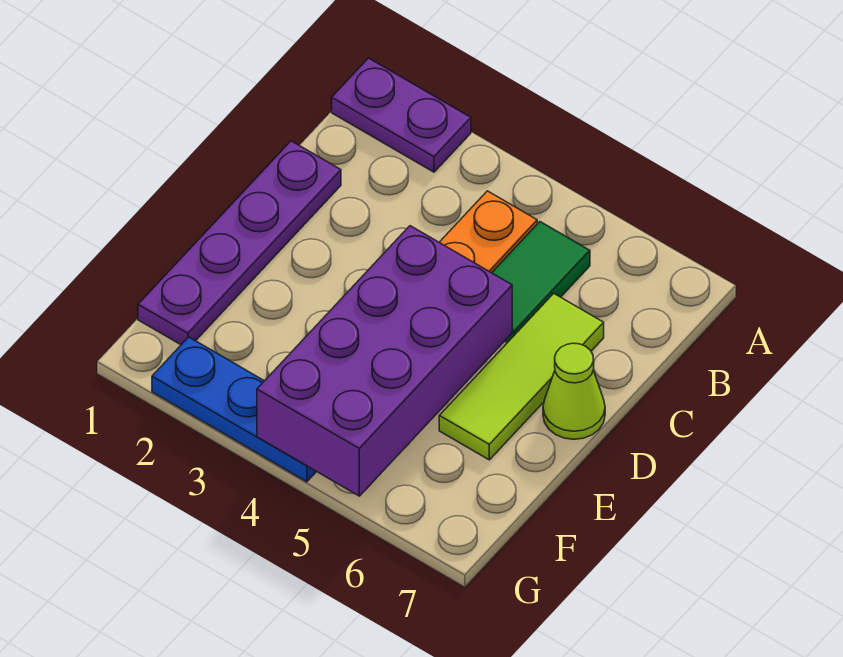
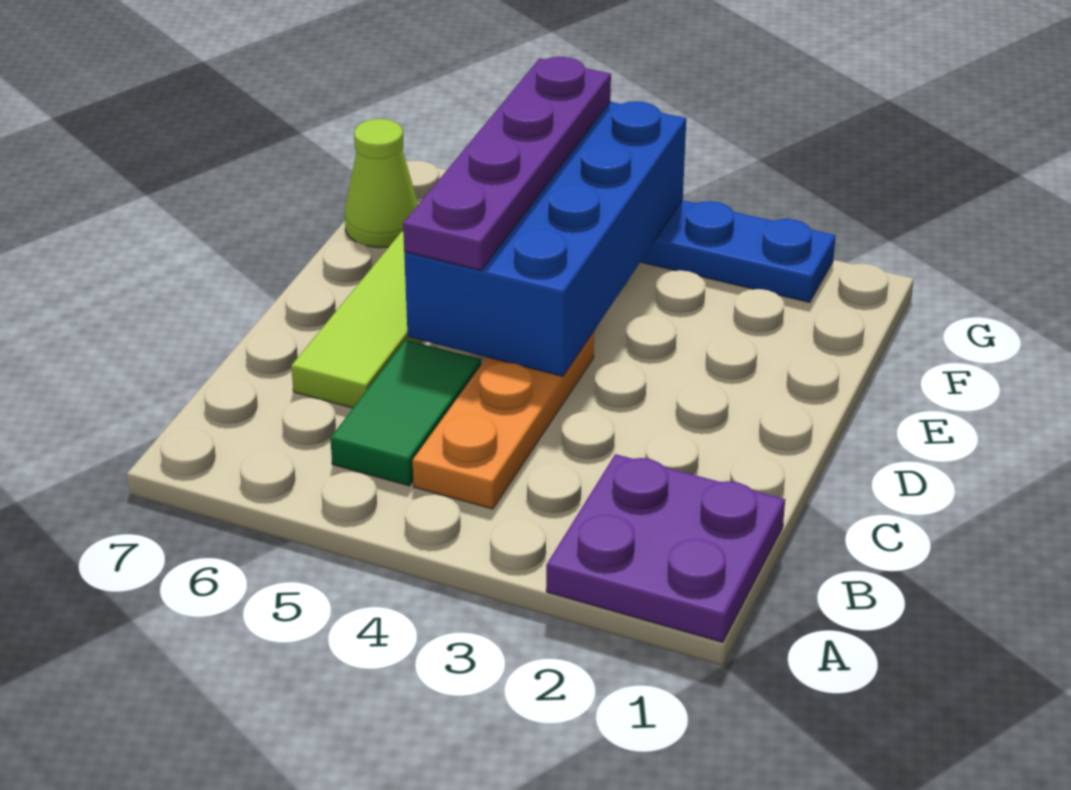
purple 1x2 plate [332,58,471,172] -> purple 2x2 plate [546,454,785,642]
purple 1x4 plate [138,141,341,345] -> purple 1x4 plate moved to [403,57,611,270]
purple 2x4 brick [257,226,512,496] -> blue 2x4 brick [404,101,686,376]
lime 1x1 cone [543,343,605,439] -> lime 1x1 cone moved to [345,119,418,248]

